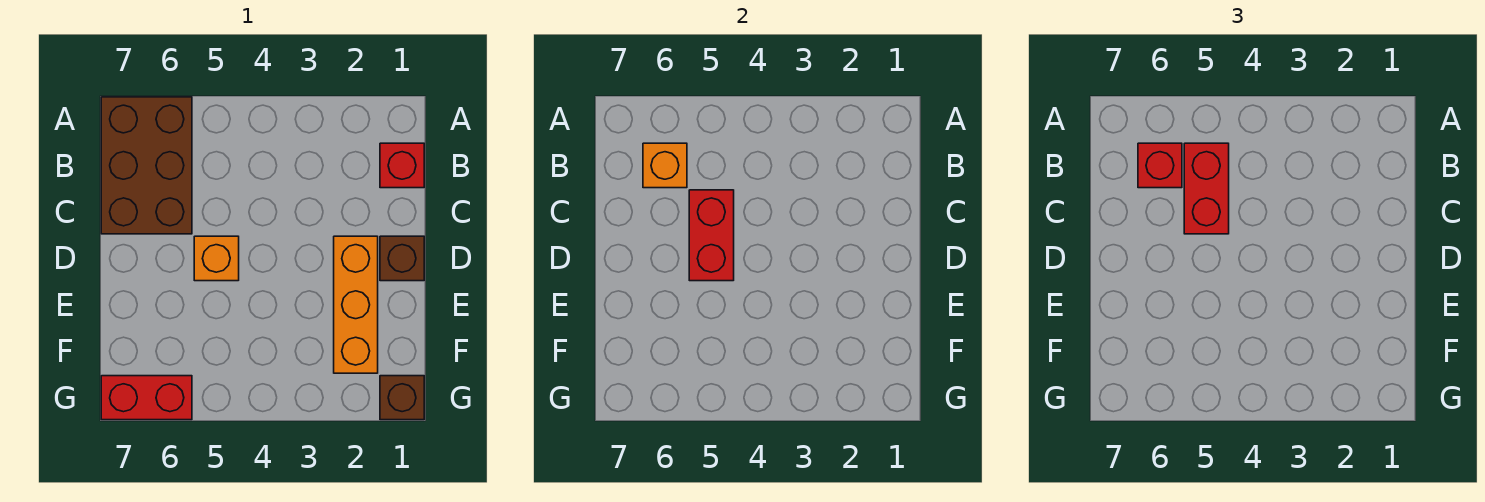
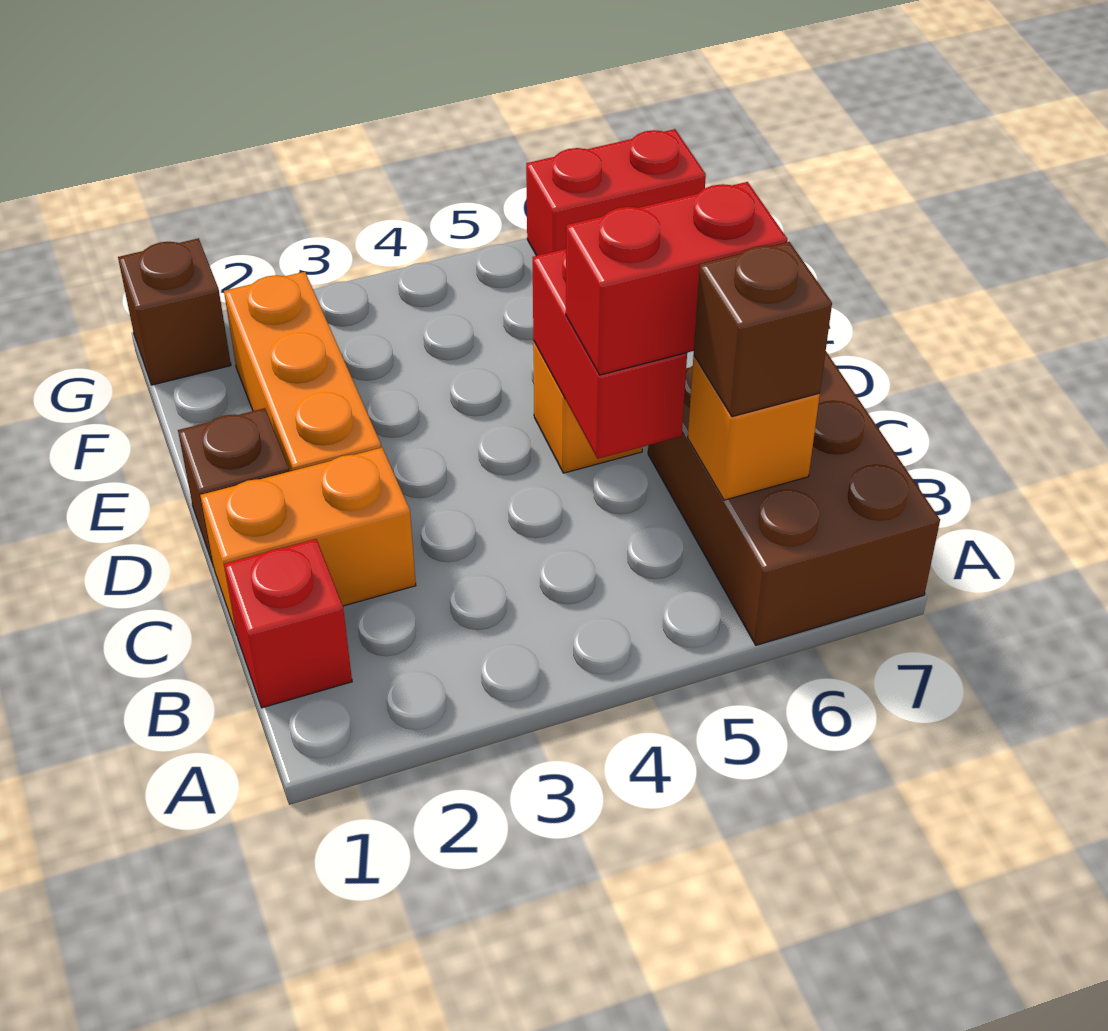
red 1x2 brick [1184,143,1229,234] -> red 1x2 brick turned to [566,182,787,375]
red 1x1 brick [1138,143,1182,188] -> brown 1x1 brick [694,242,832,417]
none -> orange 1x2 brick [200,448,416,635]

